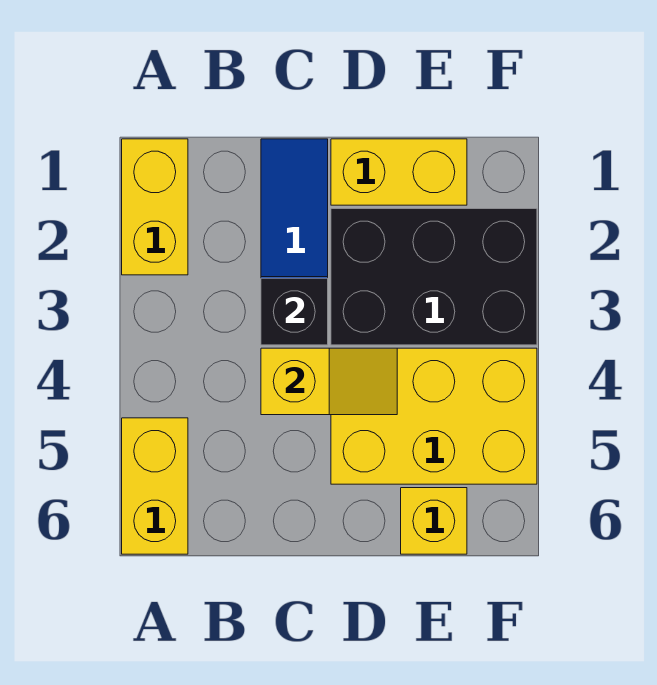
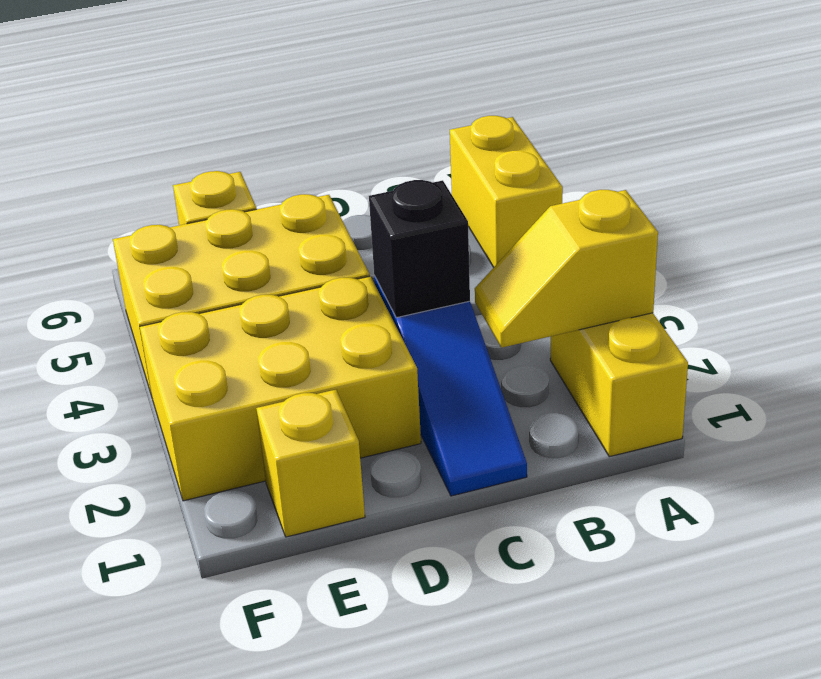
yellow 1x2 slope [261,348,397,415] -> yellow 1x2 slope moved to [475,190,658,348]
yellow 1x2 brick [331,139,467,205] -> yellow 1x1 brick [256,390,365,537]
black 2x3 brick [331,209,537,345] -> yellow 2x3 brick [140,276,421,501]

